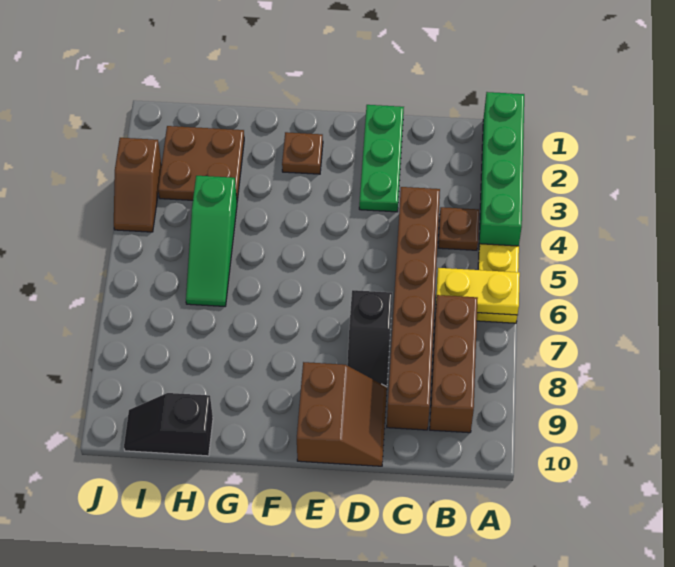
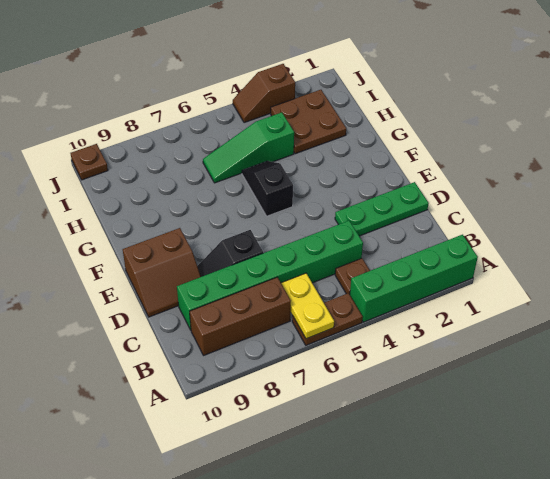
yellow 1x2 plate [477,244,519,323] -> brown 1x2 plate [292,293,363,345]
brown 1x6 brick [387,187,440,430] -> green 1x6 brick [177,221,363,330]
brown 1x1 plate [282,132,323,174] -> brown 1x1 plate moved to [70,144,108,180]
black 1x2 slope [124,393,213,456] -> black 1x2 slope moved to [242,161,293,216]

